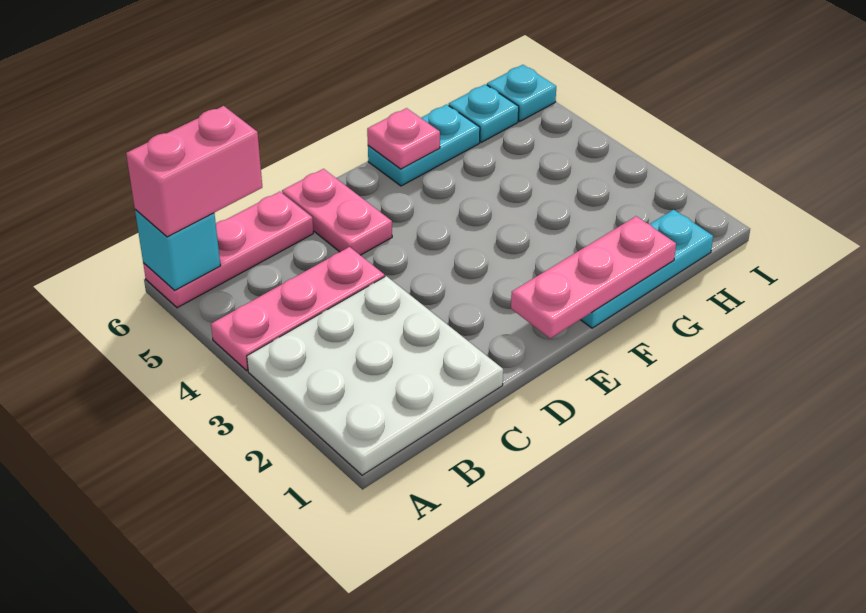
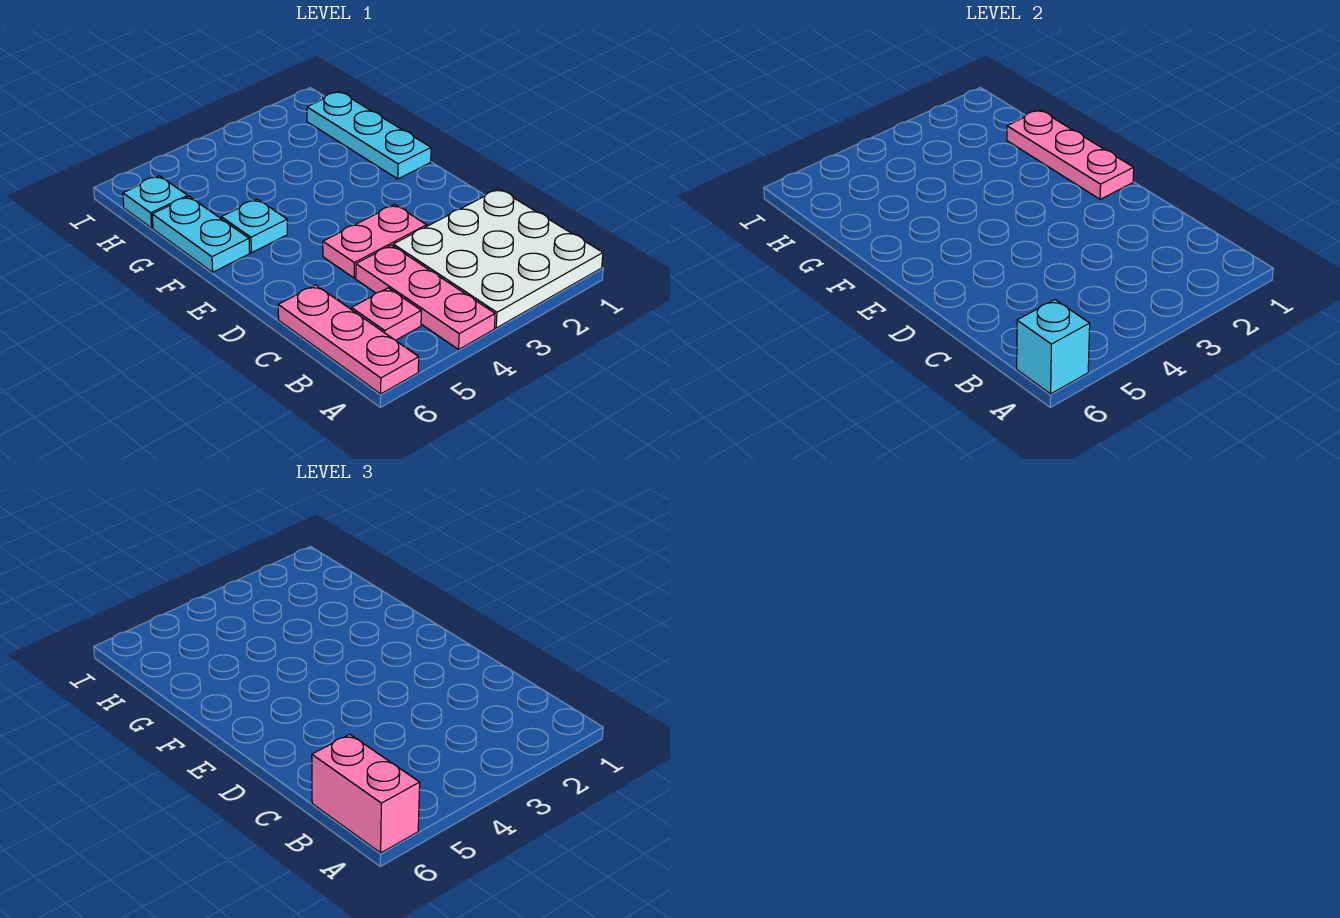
pink 1x2 plate [282,169,392,255] -> pink 1x2 plate moved to [323,205,427,278]
pink 1x1 plate [367,108,440,169] -> pink 1x1 plate moved to [351,288,421,340]
cyan 1x1 plate [487,65,556,121] -> cyan 1x1 plate moved to [221,199,287,253]

